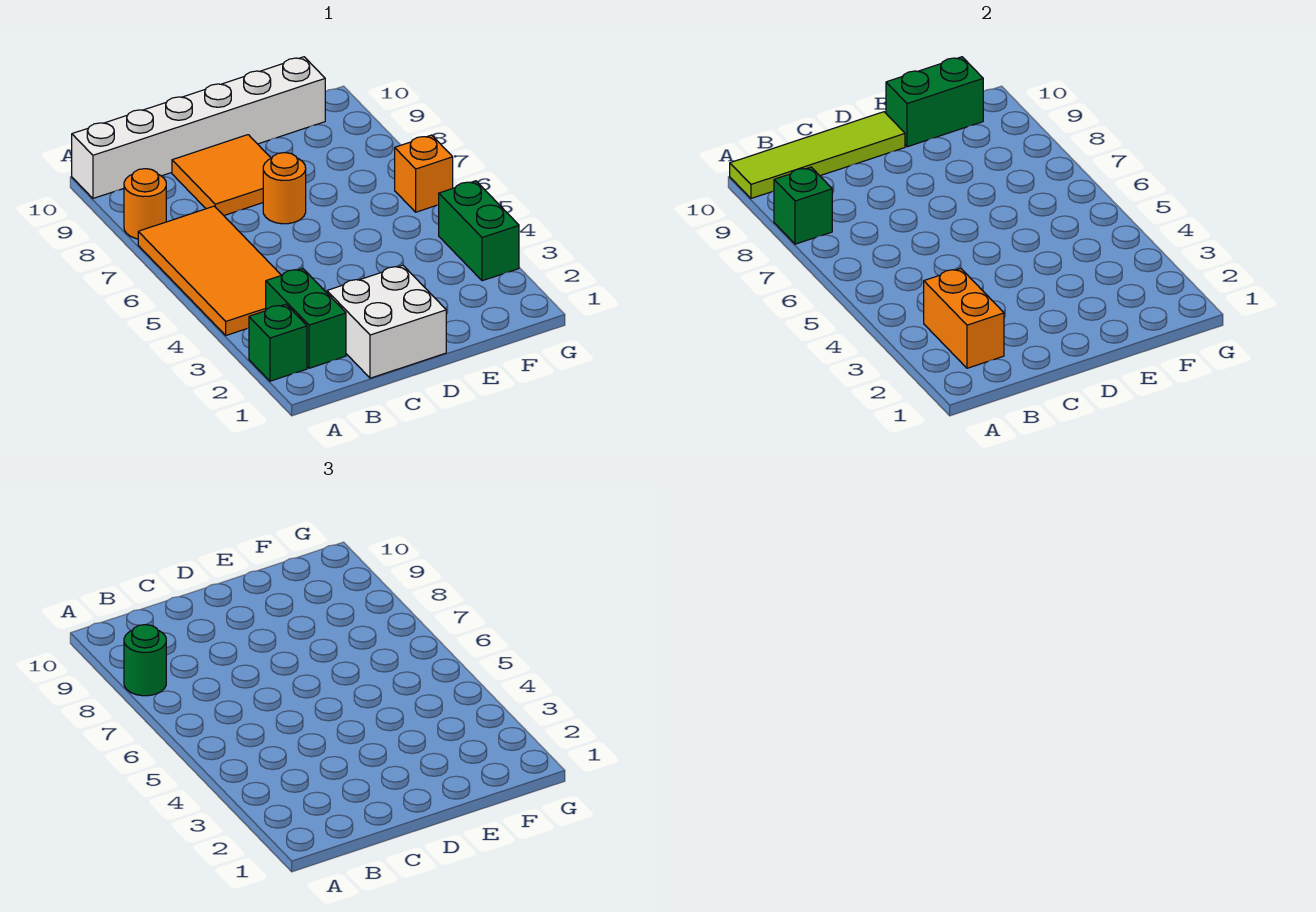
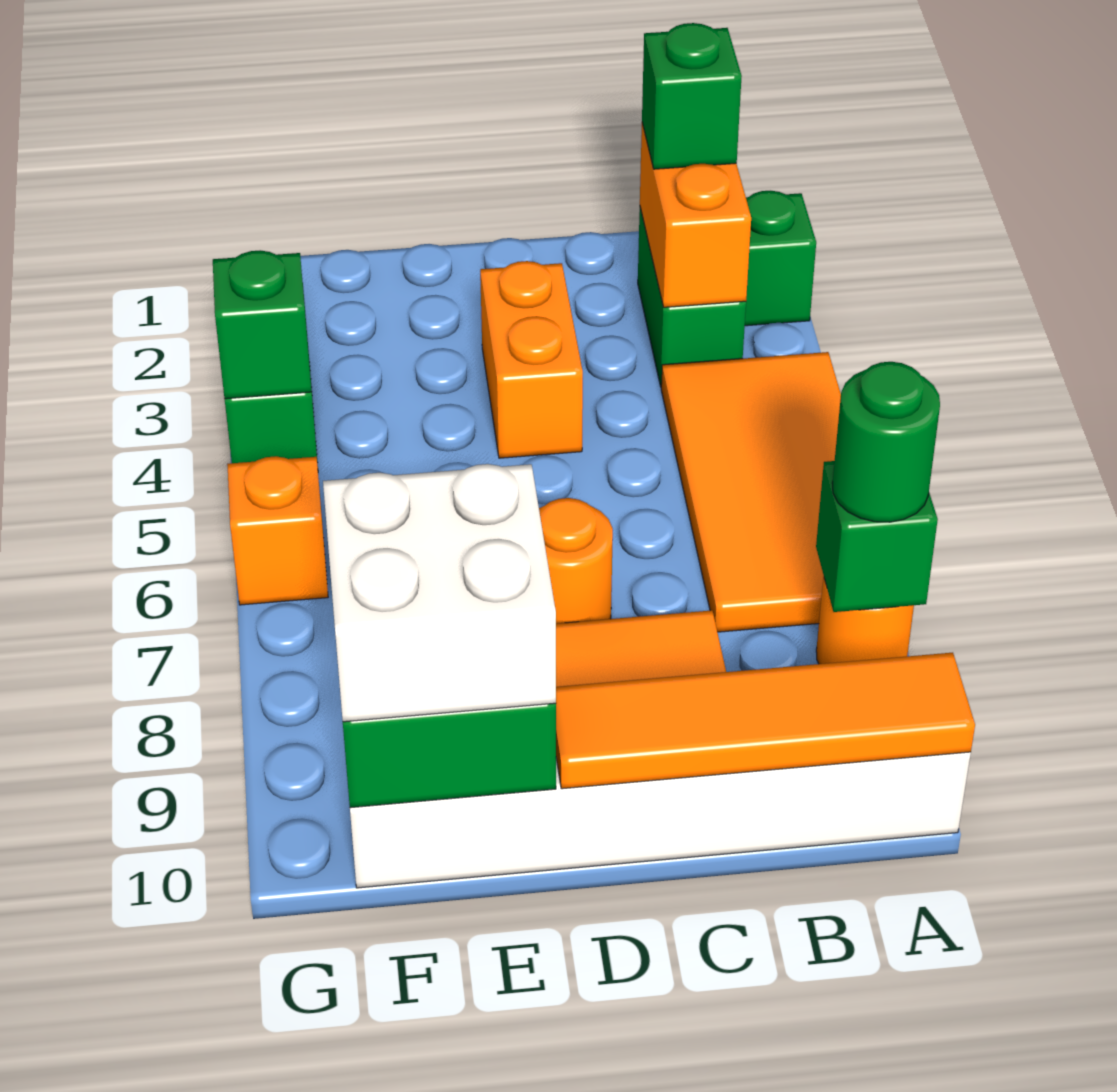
lime 1x4 tile [730,112,905,198] -> orange 1x4 tile [556,653,975,789]
none -> green 1x1 brick [642,23,742,169]
white 2x2 brick [327,265,446,378] -> white 2x2 brick moved to [323,464,556,722]
none -> orange 1x2 brick [480,261,583,458]
none -> green 1x1 brick [213,250,311,399]

